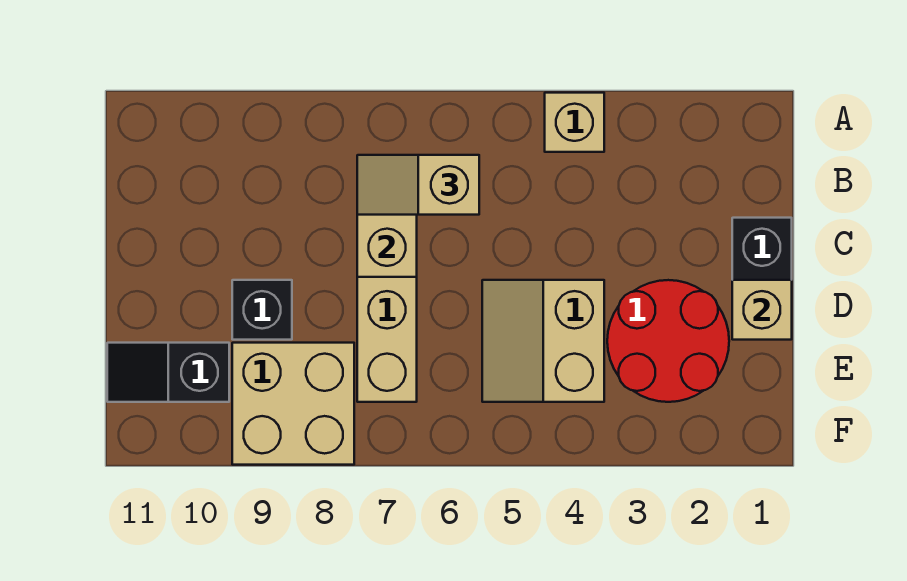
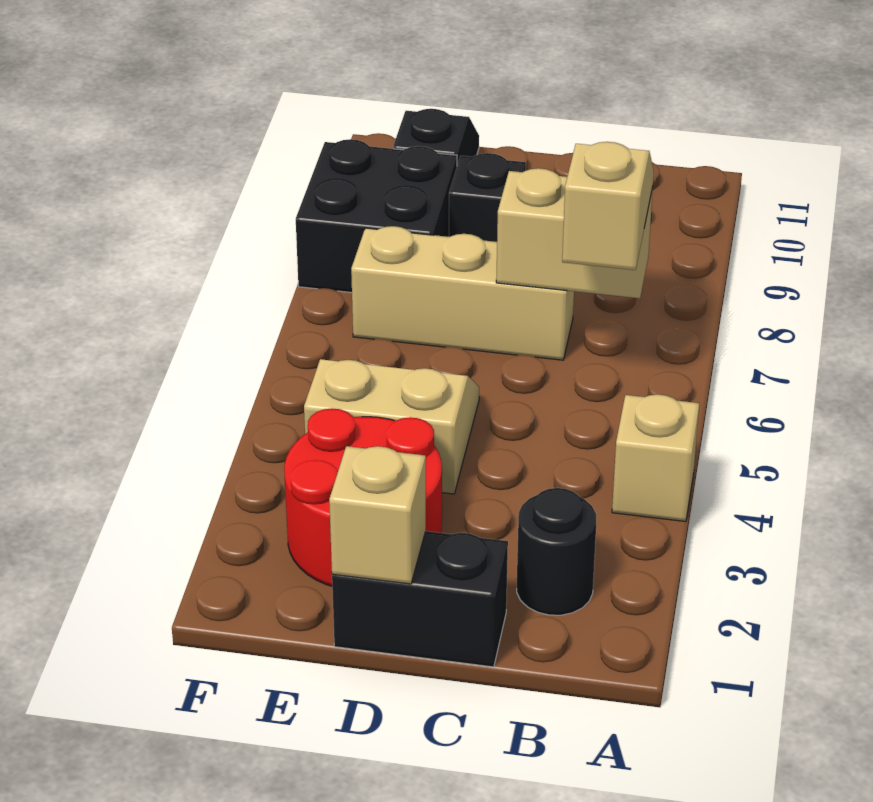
none -> black 1x1 round brick [517,488,596,615]
tan 2x2 brick [232,343,354,465] -> black 2x2 brick [296,139,457,293]

